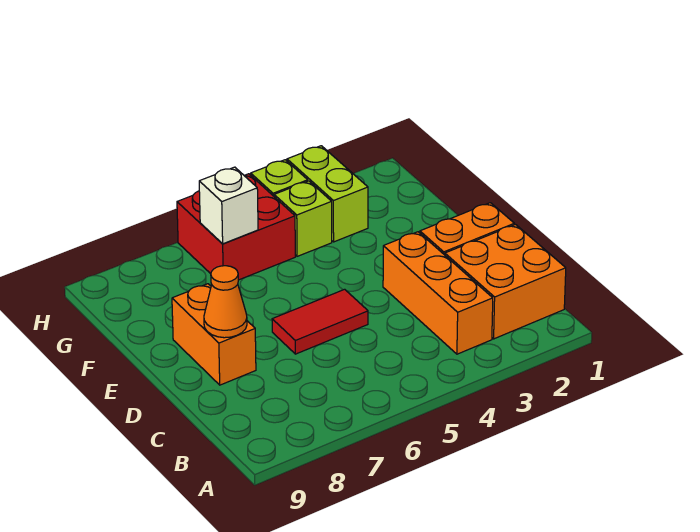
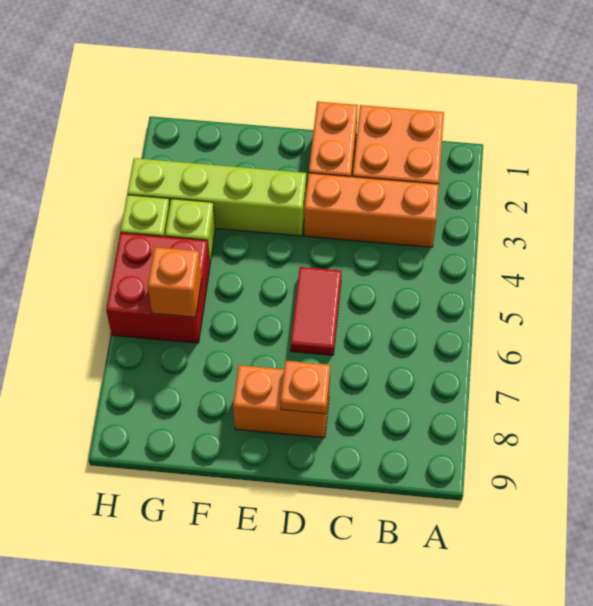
orange 1x1 cone [204,266,247,338] -> orange 1x1 plate [280,361,330,414]
lime 1x2 brick [287,146,368,242] -> lime 1x4 brick [127,158,306,236]
white 1x1 brick [199,167,258,244] -> orange 1x1 brick [148,247,202,317]

